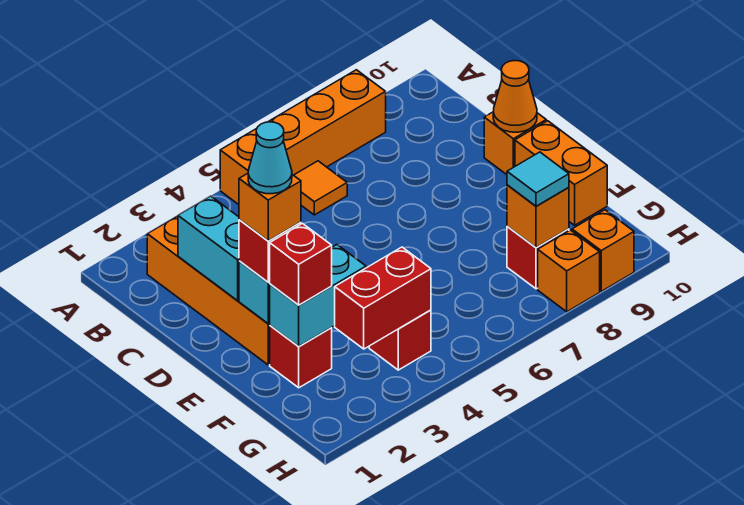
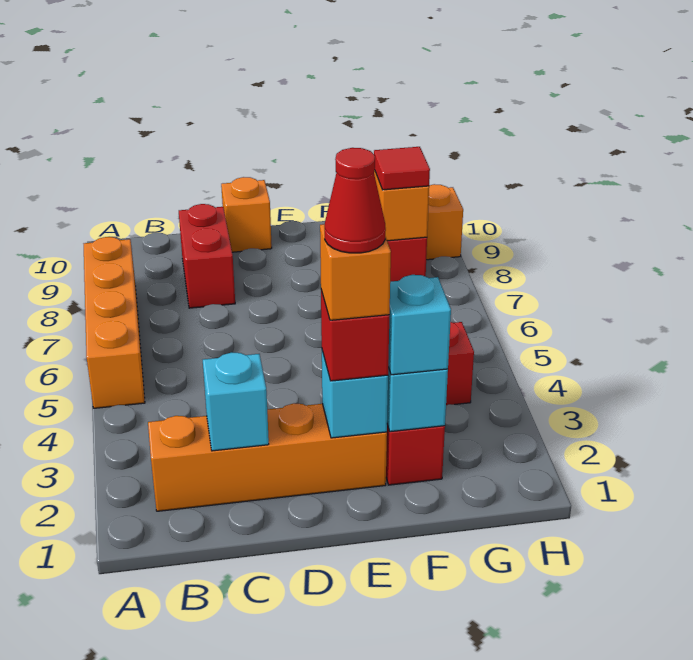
orange 1x1 tile [294,161,347,215] -> none
cyan 1x2 brick [178,196,239,301] -> cyan 1x1 brick [203,352,269,451]
orange 1x1 cone [493,61,537,132] -> none
cyan 1x1 cone [248,122,292,194] -> red 1x1 cone [325,148,386,253]
orange 1x2 brick [515,121,607,225] -> none
red 1x1 brick [270,224,332,305] -> cyan 1x1 brick [388,275,451,375]
red 1x2 brick [335,247,431,349] -> red 1x2 brick moved to [179,204,235,308]
cyan 1x1 tile [507,152,569,206] -> red 1x1 tile [374,147,430,190]
orange 1x1 brick [538,230,600,312] -> none

